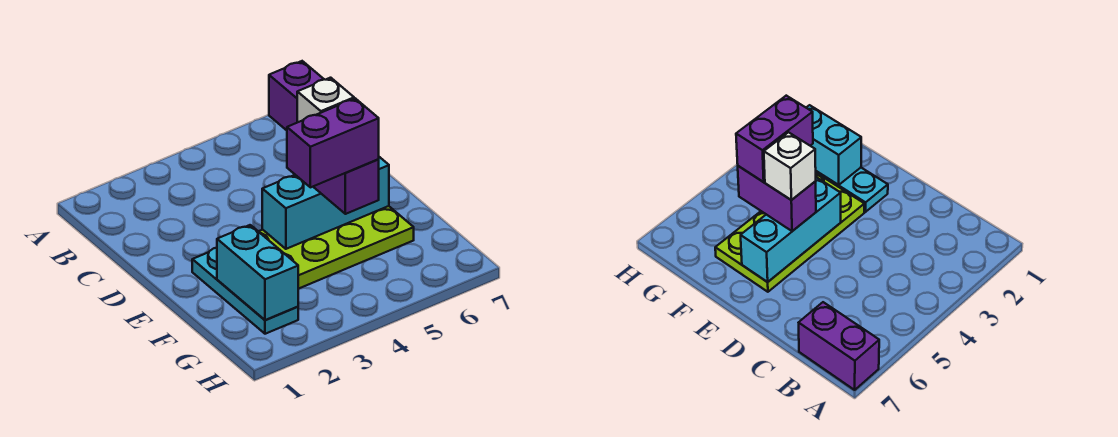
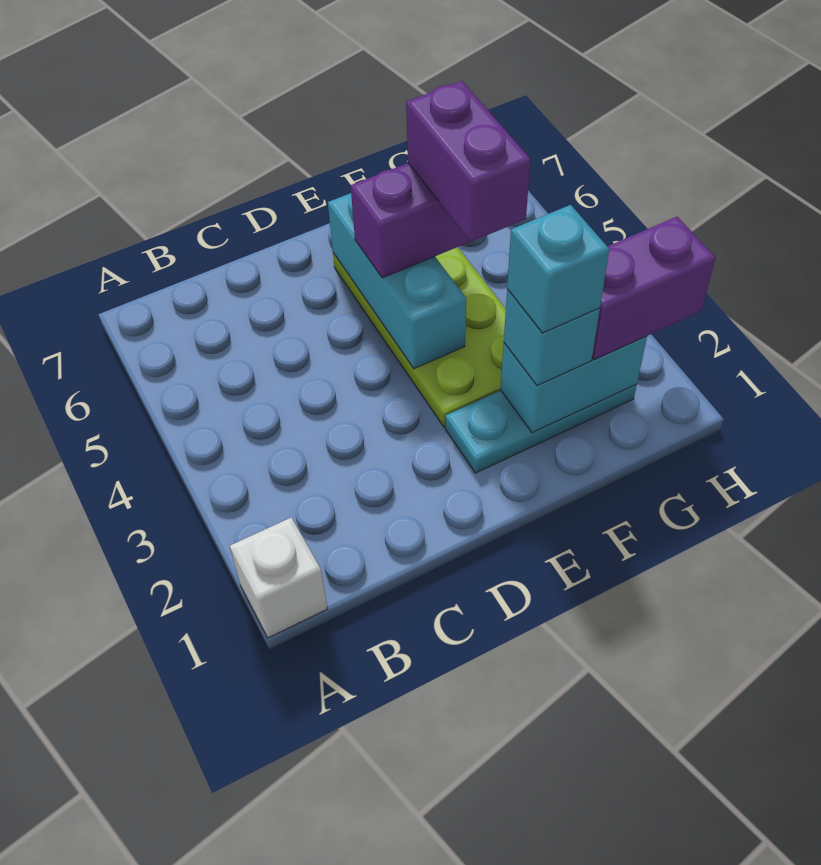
purple 1x2 brick [269,61,324,130] -> purple 1x2 brick moved to [592,217,716,359]
white 1x1 brick [297,78,354,122] -> white 1x1 brick moved to [230,517,327,638]
none -> cyan 1x1 brick [504,289,600,385]
none -> cyan 1x1 brick [507,205,609,333]

